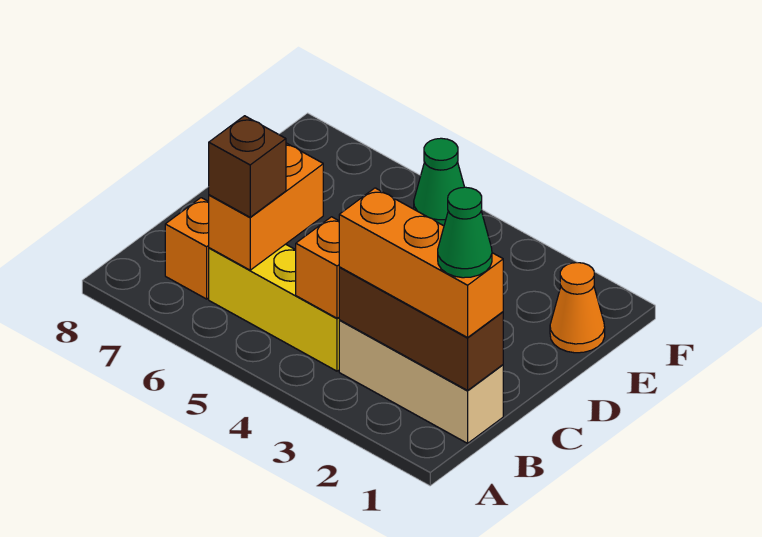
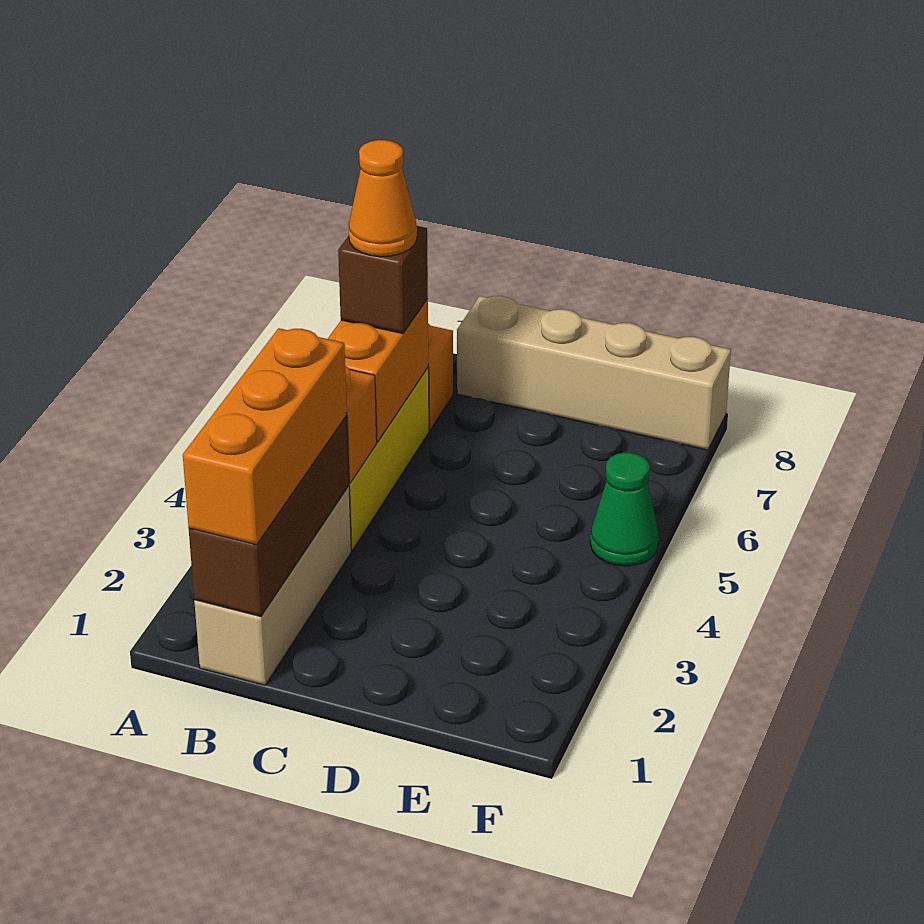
green 1x1 cone [438,187,492,278] -> none
orange 1x2 brick [209,143,323,270] -> orange 1x2 brick turned to [328,299,428,442]
none -> tan 1x4 brick [457,296,731,450]
orange 1x1 cone [550,263,605,353] -> orange 1x1 cone moved to [349,140,417,257]

